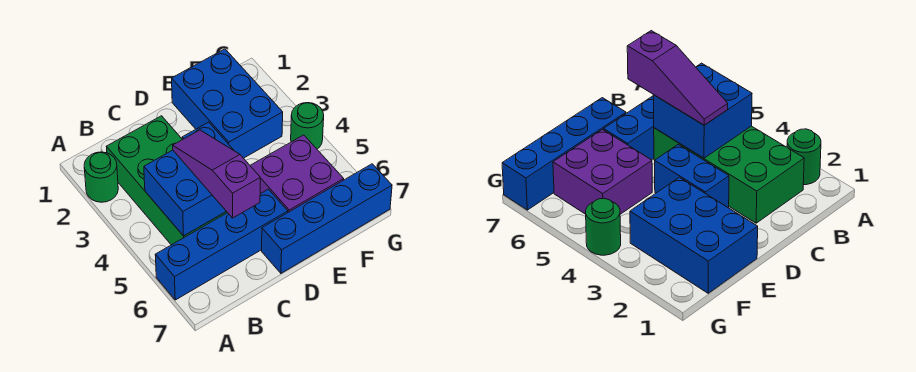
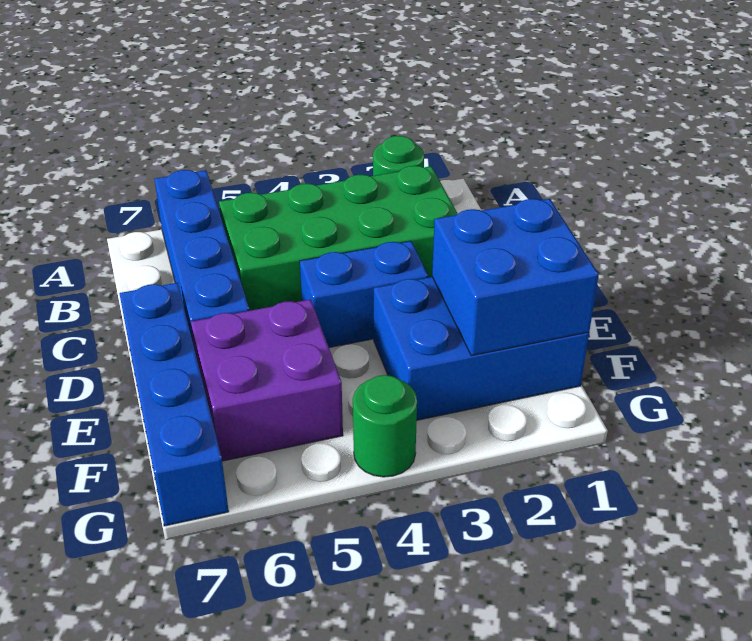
blue 2x2 brick [144,150,226,236] -> blue 2x2 brick moved to [432,199,599,356]
purple 1x3 slope [173,130,260,218] -> none

